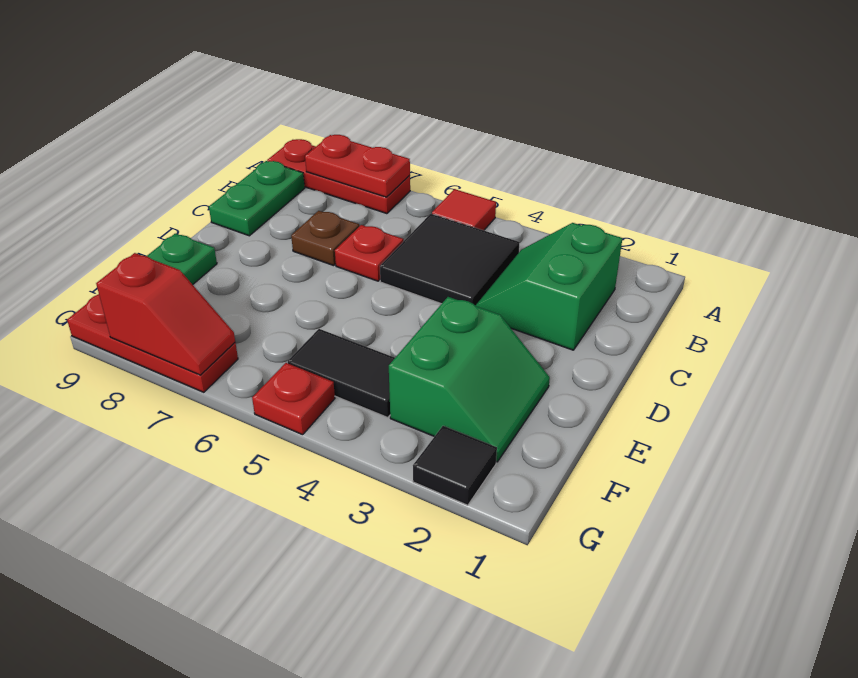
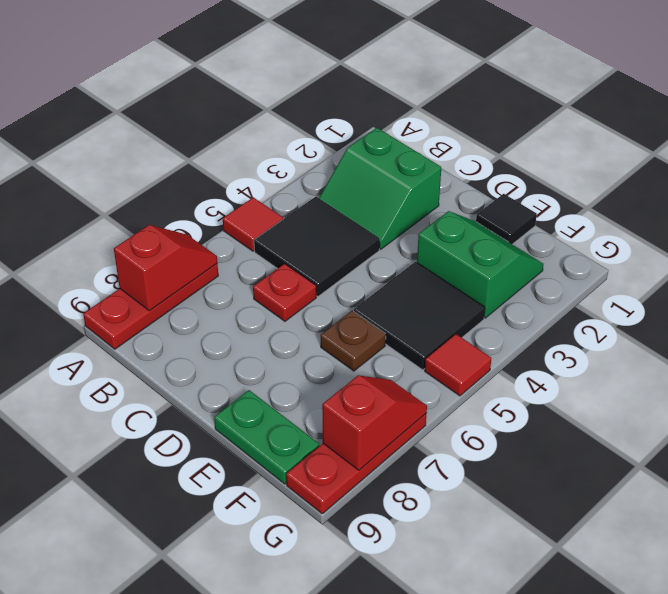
red 1x2 plate [305,135,410,197] -> red 1x2 slope [114,225,217,311]
green 1x2 plate [209,161,305,236] -> none
brown 1x1 plate [291,211,359,266] -> brown 1x1 plate moved to [320,311,386,371]
black 1x2 tile [288,329,395,418] -> black 2x2 tile [354,262,485,370]
black 1x1 tile [413,426,497,505] -> black 1x1 tile moved to [476,194,537,244]
red 1x1 plate [252,363,335,435] -> red 1x1 tile [425,334,491,396]

